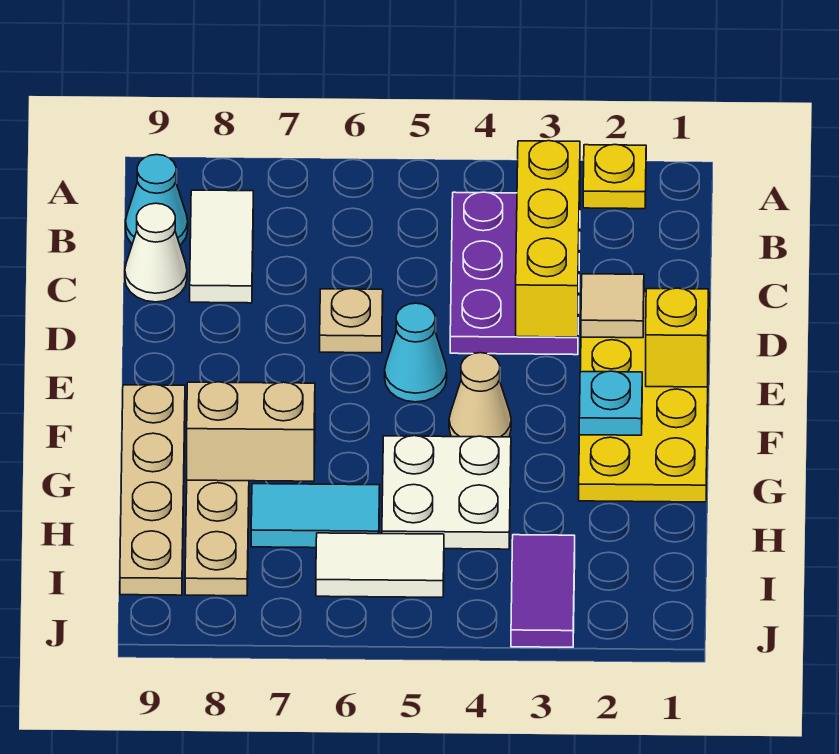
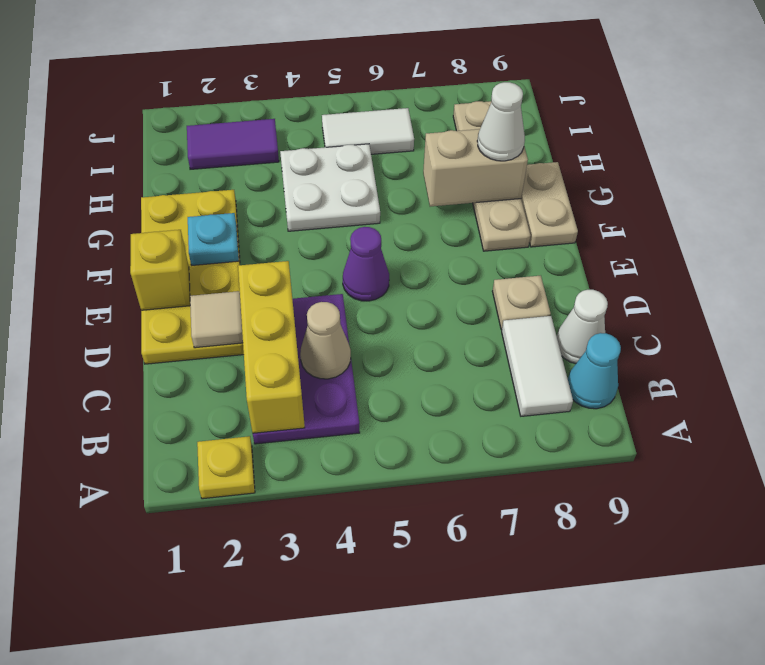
tan 1x1 plate [320,289,383,353] -> tan 1x1 plate moved to [492,276,551,330]
cyan 1x1 cone [385,303,447,402] -> purple 1x1 cone [343,227,389,301]
tan 1x1 cone [449,353,511,437] -> tan 1x1 cone moved to [300,302,351,379]
tan 1x4 plate [120,385,185,595] -> tan 1x2 plate [521,162,578,247]
none -> white 1x1 cone [477,82,525,161]
cyan 1x2 tile [251,484,380,548] -> none
purple 1x2 tile [511,535,575,647] -> purple 1x2 tile turned to [187,119,279,169]

